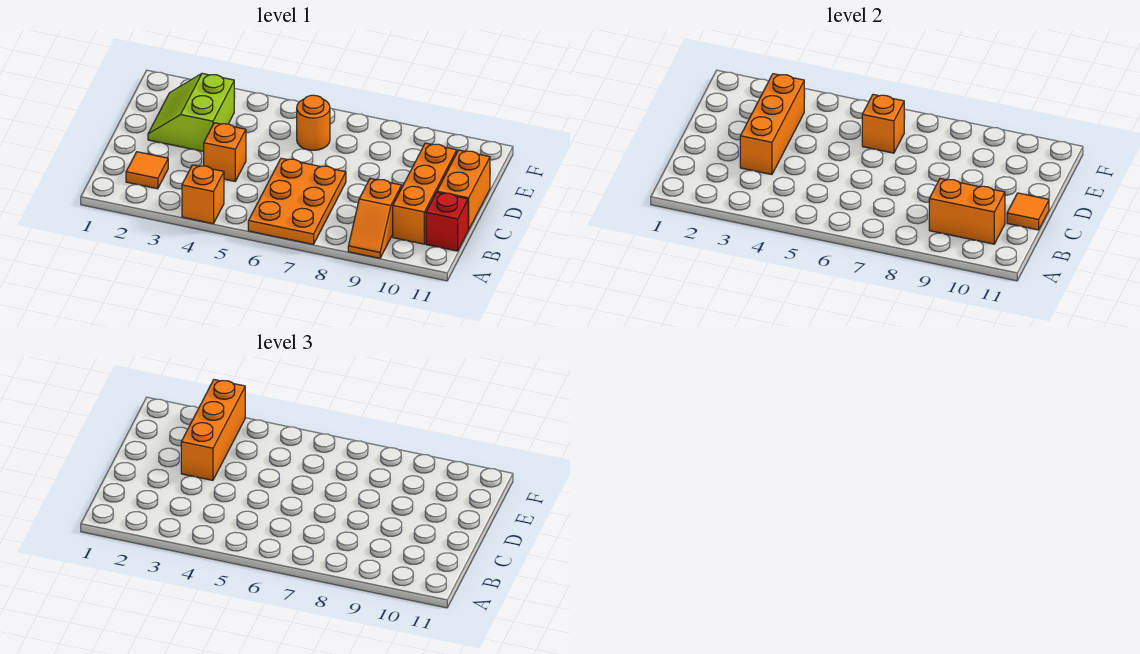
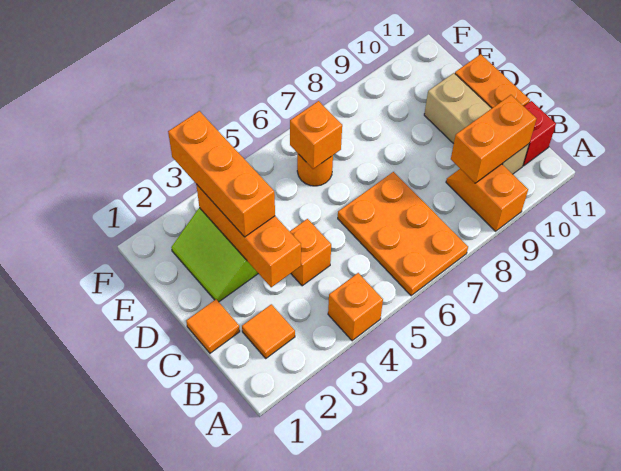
orange 1x2 slope [348,179,402,258] -> orange 1x2 slope turned to [446,164,528,231]
orange 1x3 brick [393,143,457,244] -> tan 1x3 brick [424,73,529,174]
orange 1x1 tile [1007,193,1049,230] -> orange 1x1 tile moved to [186,299,240,353]

